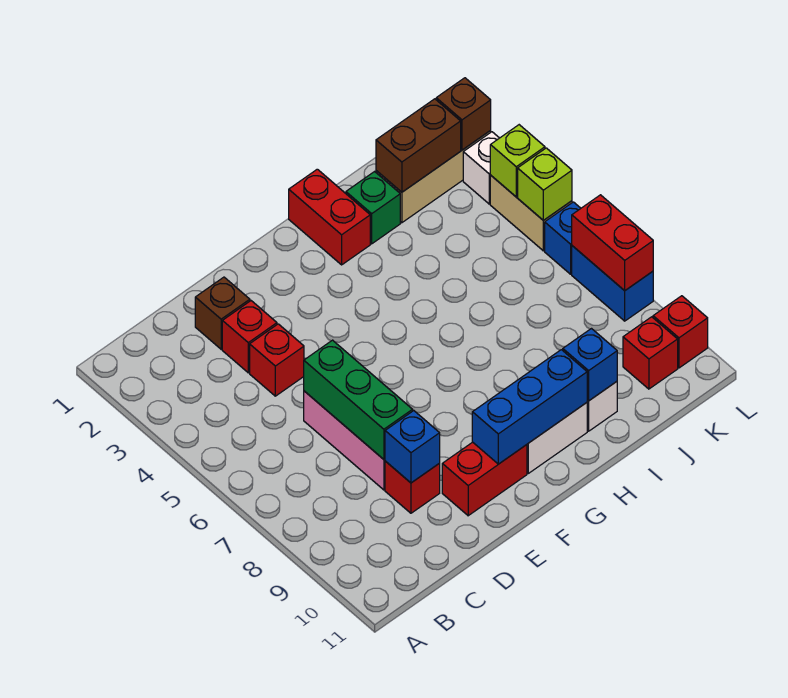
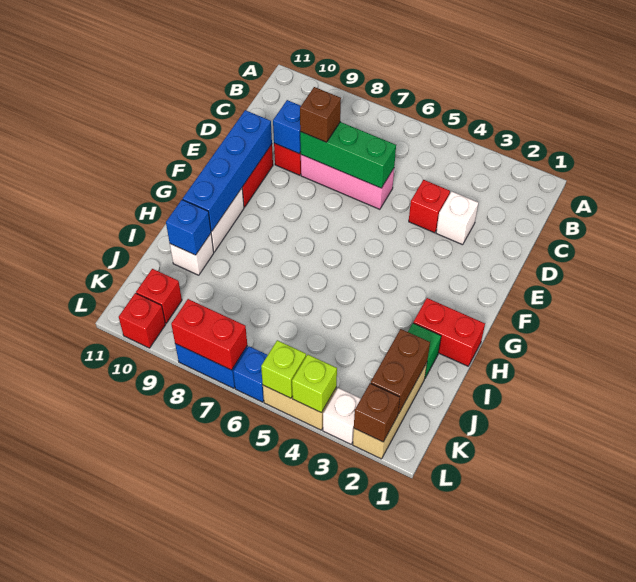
brown 1x1 brick [195,277,250,349] -> brown 1x1 brick moved to [300,87,341,142]
red 1x1 brick [222,301,277,373] -> white 1x1 brick [436,191,478,245]
blue 1x3 brick [472,350,587,464] -> blue 1x4 brick [183,110,272,231]

